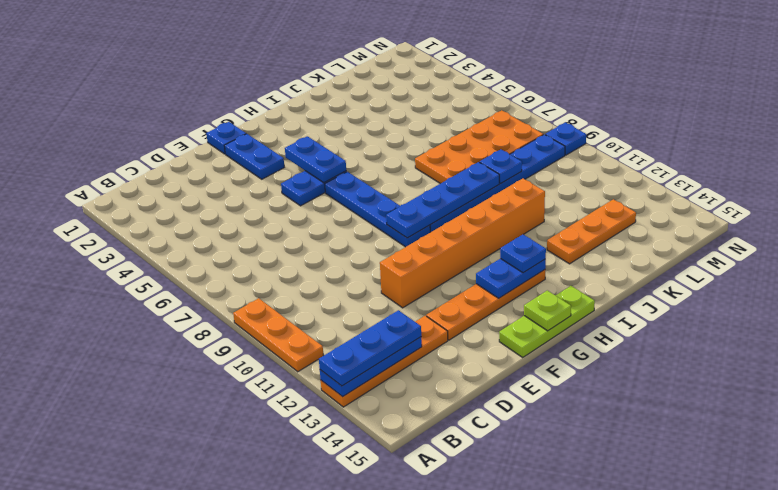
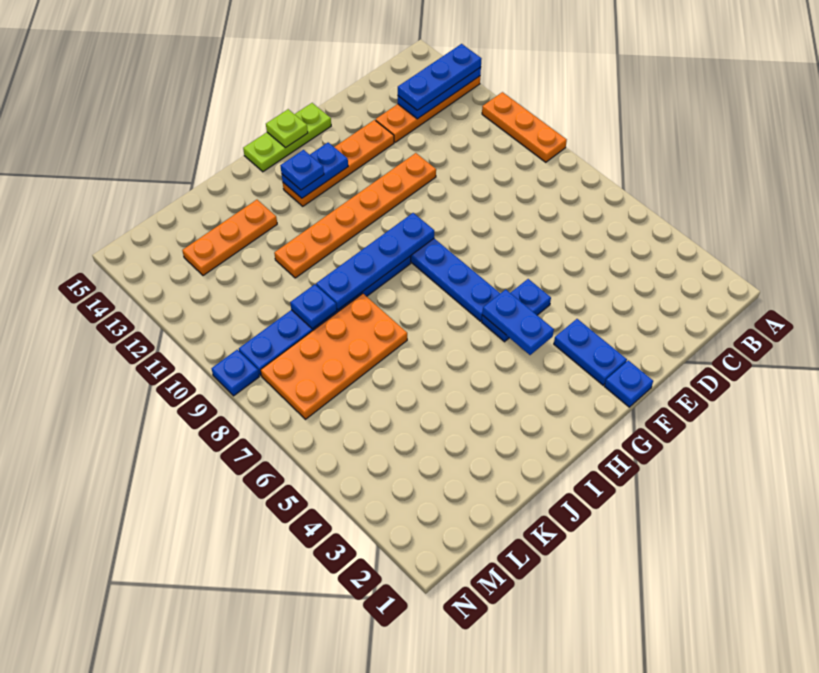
orange 1x6 brick [380,178,545,308] -> orange 1x6 plate [274,153,436,278]

